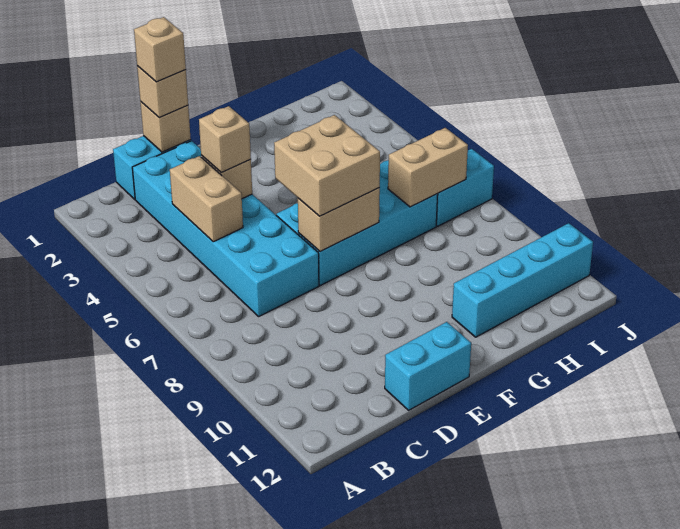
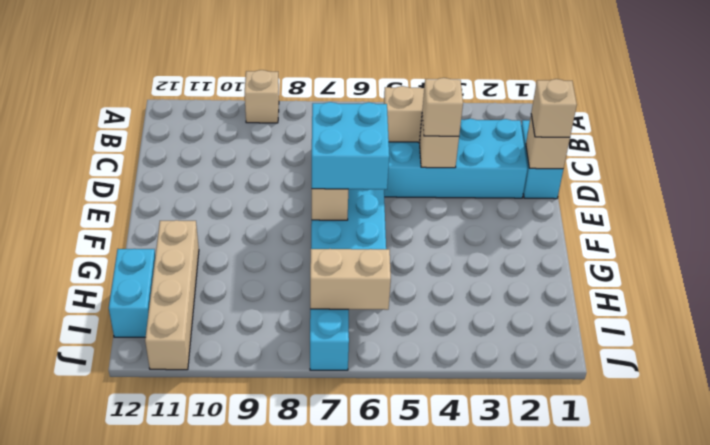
tan 1x1 brick [134,17,186,82] -> tan 1x1 brick moved to [245,70,279,123]
cyan 1x2 brick [385,322,471,410] -> cyan 1x2 brick moved to [109,249,155,337]
tan 2x2 brick [274,115,380,216] -> cyan 2x2 brick [312,102,389,189]
cyan 1x4 brick [452,223,593,337] -> tan 1x4 brick [145,220,199,370]
tan 1x2 brick [388,128,468,207] -> tan 1x2 brick turned to [310,249,391,310]

